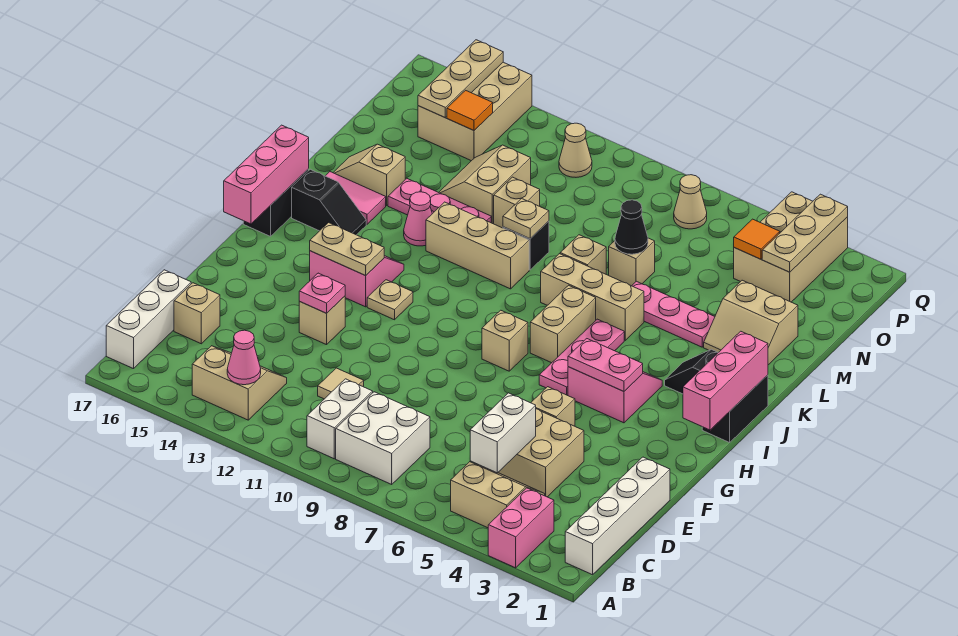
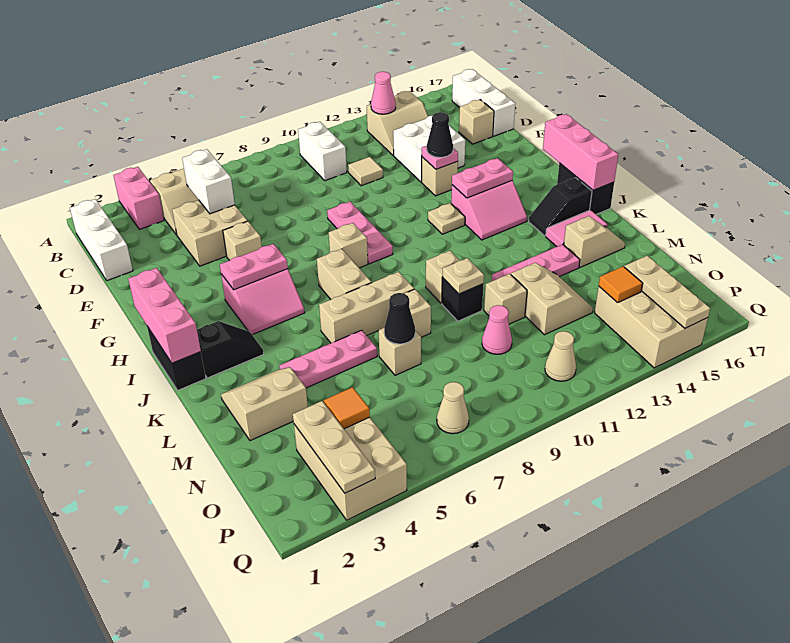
white 1x4 brick [565,457,670,575] -> white 1x3 brick [70,199,133,281]
white 2x2 brick [336,392,430,484] -> white 2x2 brick moved to [393,115,465,182]
none -> black 1x1 cone [427,112,453,157]
pink 1x3 plate [539,319,624,396] -> pink 1x3 plate moved to [327,202,393,264]
tan 1x2 plate [310,223,384,276] -> pink 1x2 plate [452,158,513,198]
tan 1x3 brick [426,202,529,289] -> tan 1x1 brick [426,251,460,304]
pink 1x1 cone [404,192,432,246] -> pink 1x1 cone moved to [482,305,512,354]

